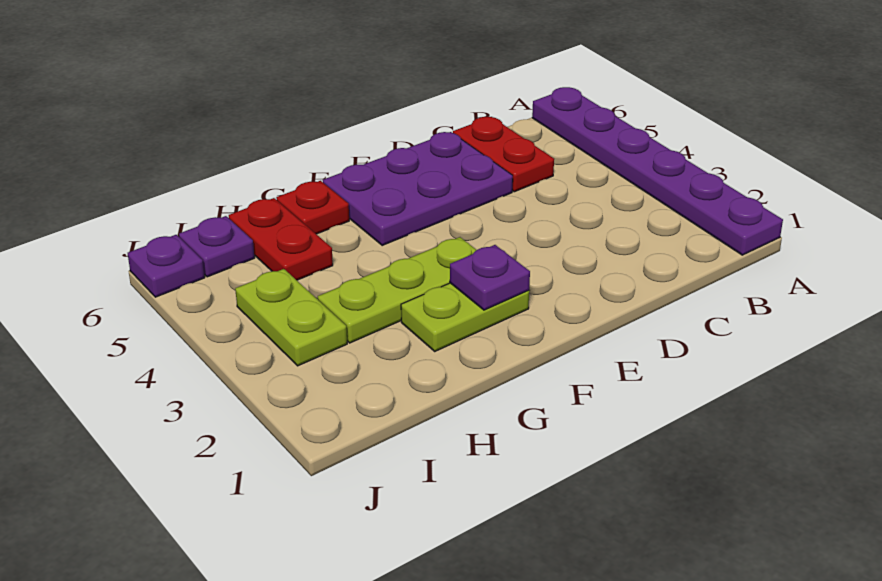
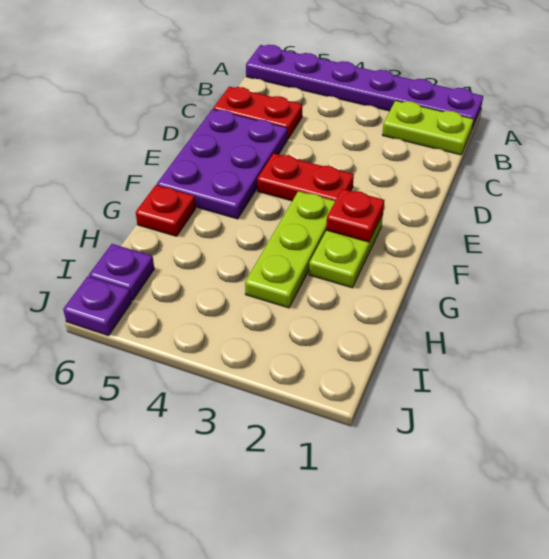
purple 1x1 plate [450,245,530,310] -> red 1x1 plate [326,189,384,242]
red 1x2 plate [229,198,333,280] -> red 1x2 plate moved to [257,153,354,201]
lime 1x2 plate [235,269,347,366] -> lime 1x2 plate moved to [382,101,474,155]

